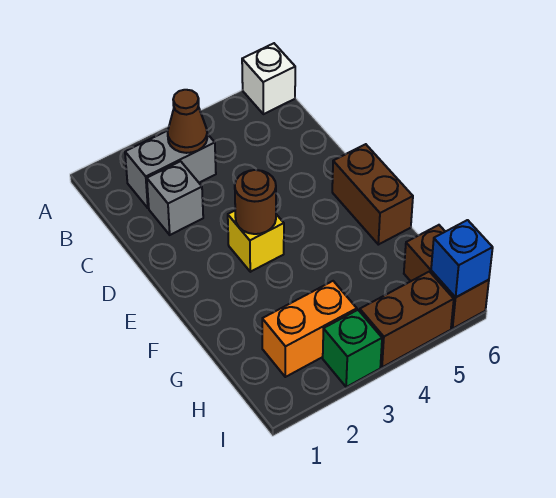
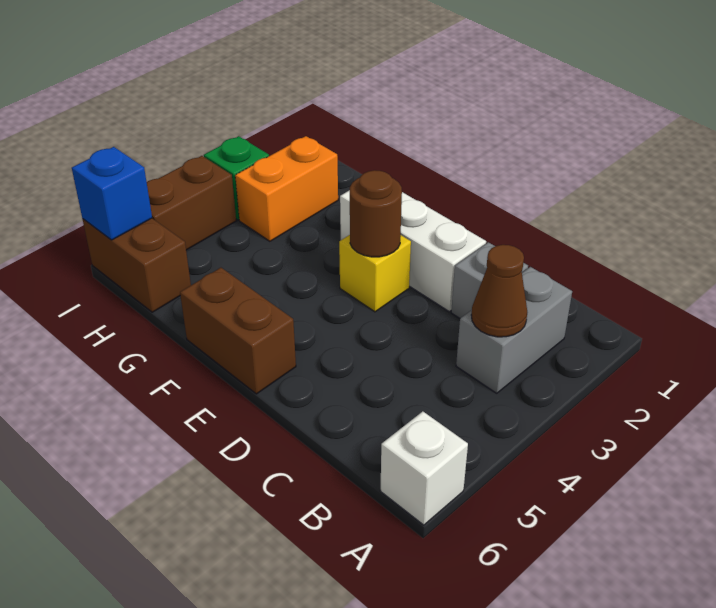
none -> white 1x3 brick [340,190,486,311]

